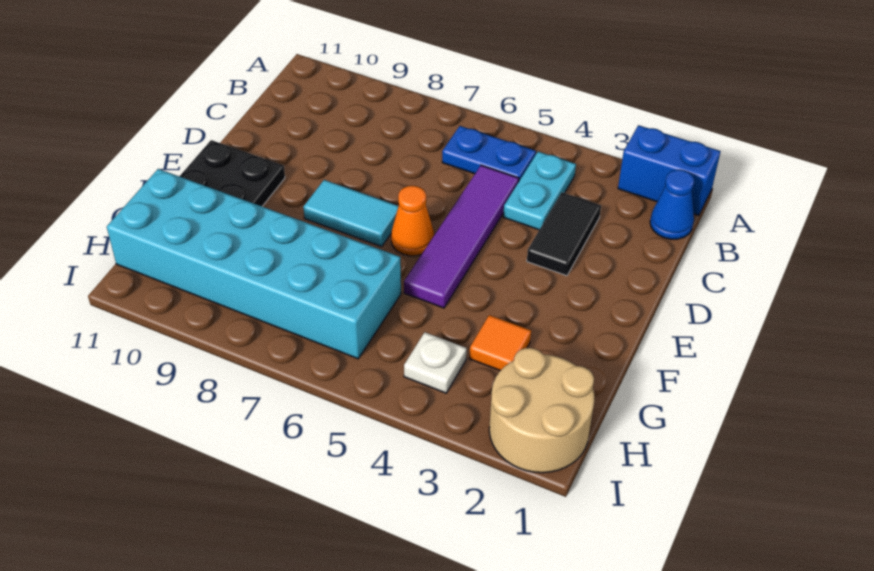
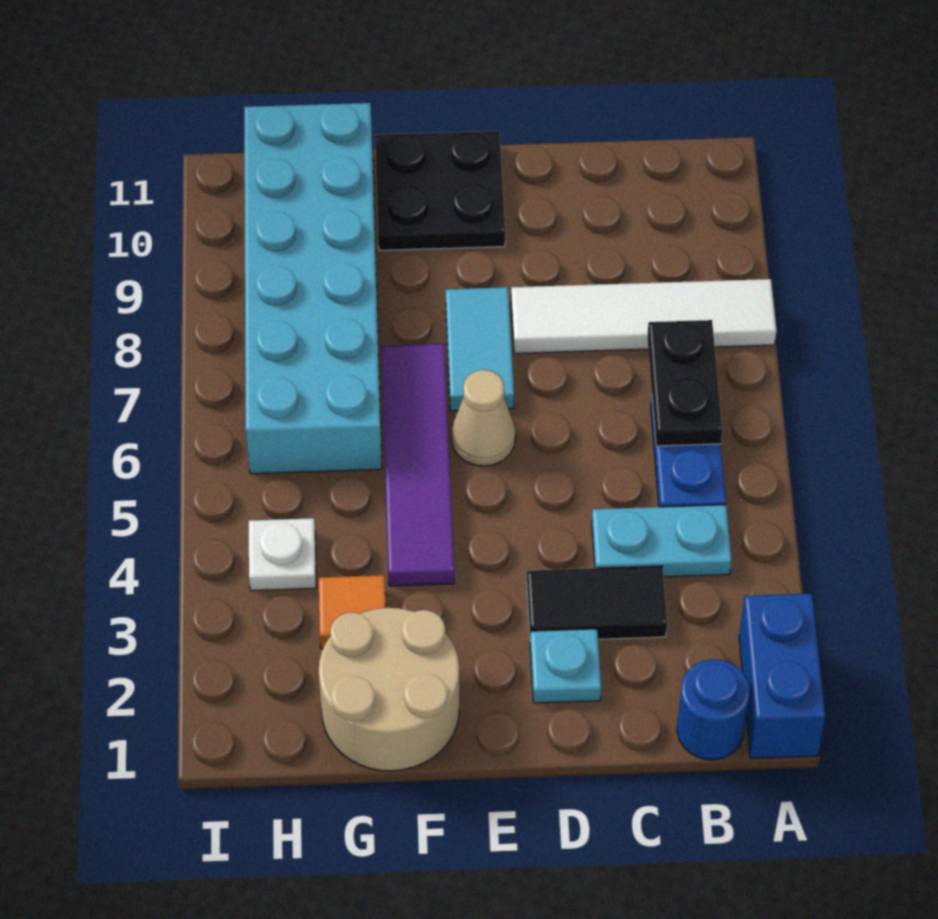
none -> white 1x4 tile [511,279,777,353]
blue 1x1 cone [650,170,694,239] -> blue 1x1 round brick [677,659,750,760]
none -> black 1x2 plate [647,320,722,446]
purple 1x4 tile [404,165,519,308] -> purple 1x4 tile turned to [381,344,454,586]
none -> cyan 1x1 plate [530,629,601,703]
orange 1x1 cone [391,186,434,256] -> tan 1x1 cone [451,370,516,466]
tan 2x2 round brick [489,348,594,473] -> tan 2x2 round brick moved to [319,608,459,771]

